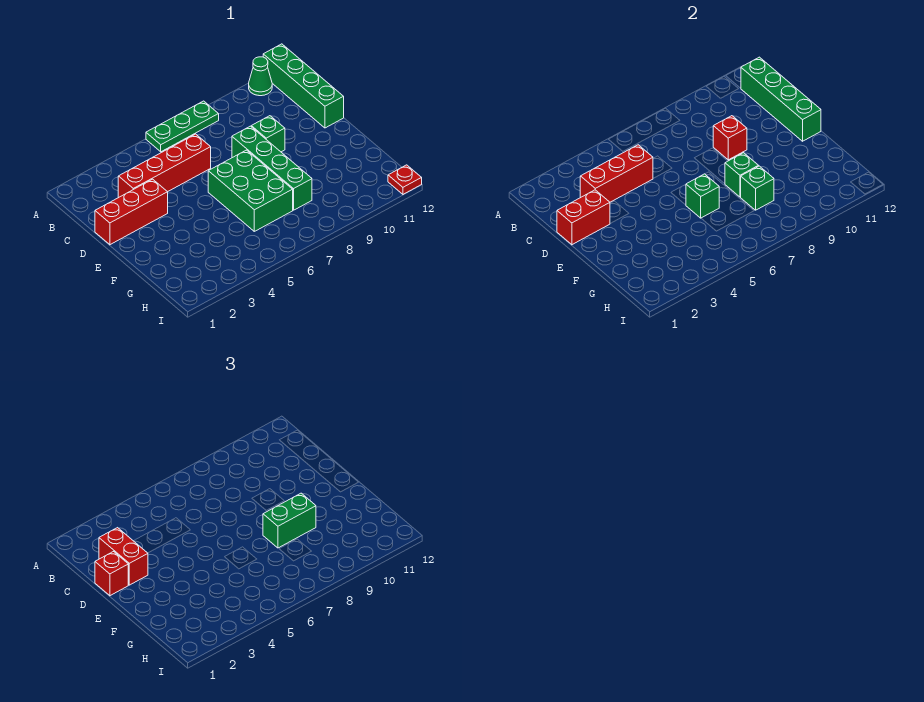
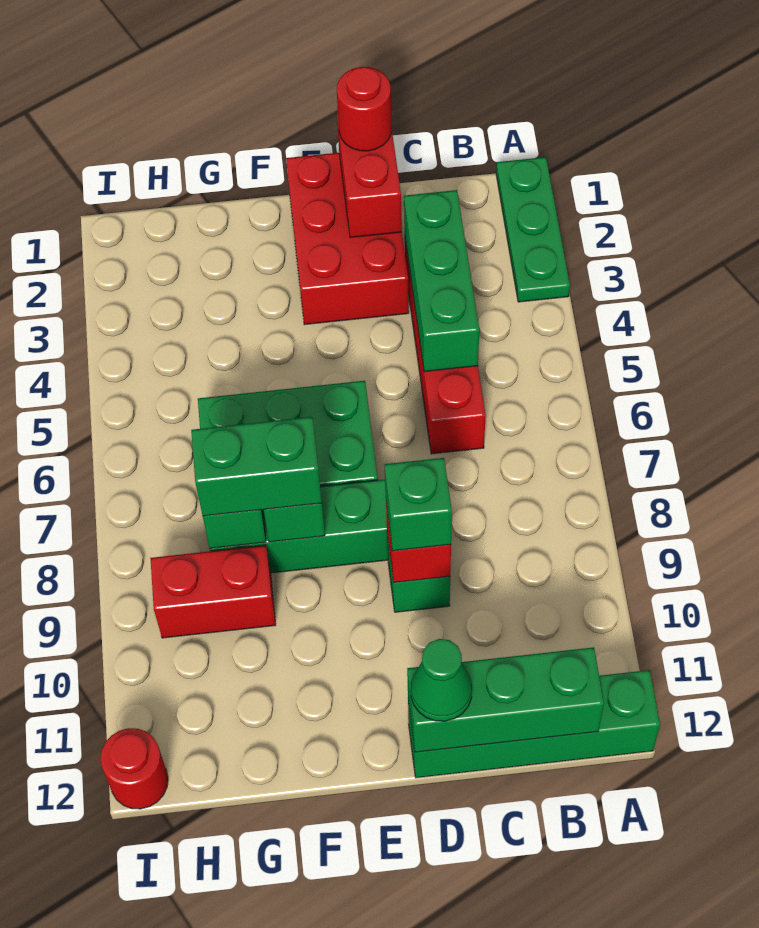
green 1x3 plate [146,101,219,152] -> green 1x3 plate moved to [496,157,570,302]
green 1x1 cone [249,57,272,96] -> green 1x1 cone moved to [411,639,472,721]
green 1x4 brick [741,57,821,141] -> green 1x3 brick [407,647,604,752]
red 1x2 brick [99,528,148,585] -> red 1x2 brick moved to [150,545,276,638]
red 1x3 brick [580,145,653,202] -> green 1x3 brick [404,190,479,372]
red 1x3 brick [95,179,168,245] -> red 2x3 brick [286,153,409,325]
red 1x1 brick [95,552,128,596] -> red 1x1 round brick [337,67,392,151]
green 1x1 brick [686,174,719,218] -> green 1x1 brick moved to [384,458,452,551]
green 1x2 brick [263,493,316,548] -> green 1x2 brick turned to [191,417,322,516]
red 1x1 plate [388,165,422,194] -> red 1x1 round brick [100,728,168,809]

